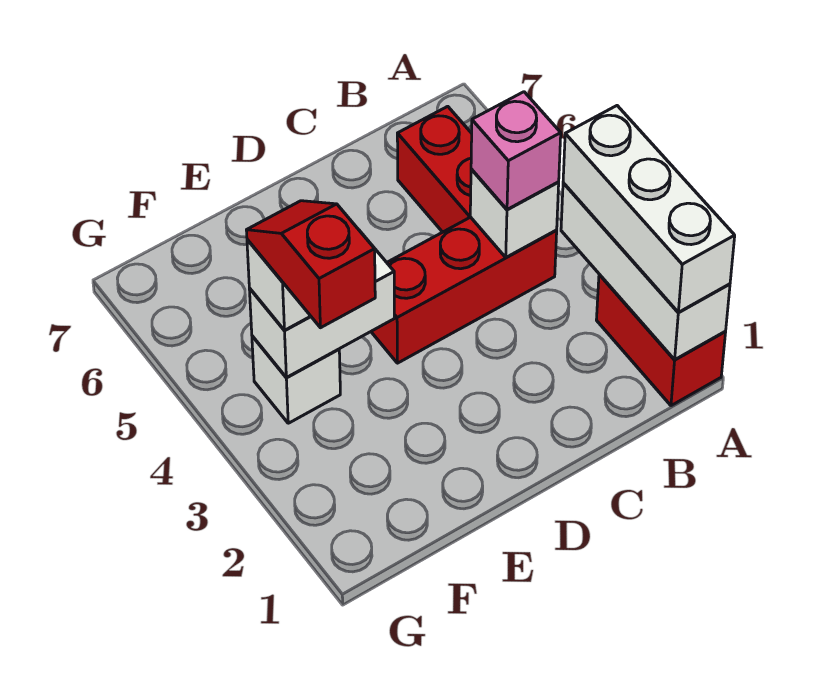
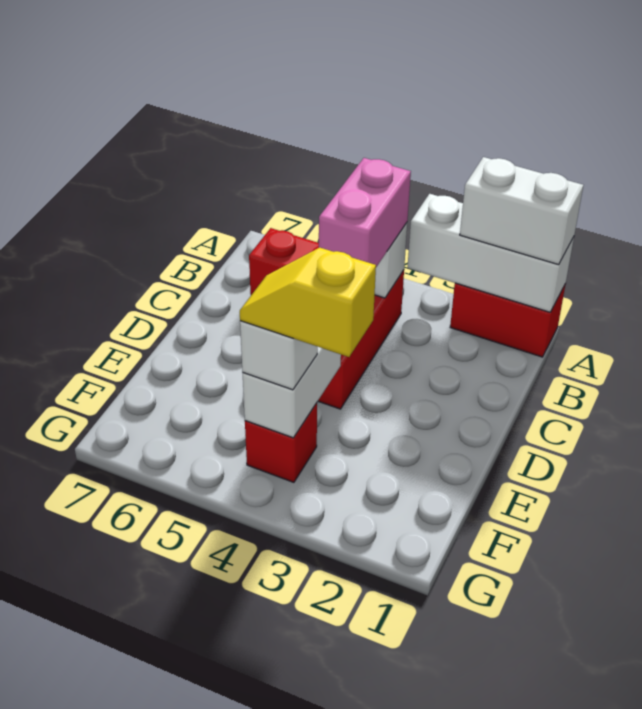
white 1x3 brick [563,106,735,312] -> white 1x2 brick [460,157,583,265]
pink 1x1 brick [471,92,561,209] -> pink 1x2 brick [319,158,411,267]
red 1x2 slope [246,201,375,328] -> yellow 1x2 slope [240,248,376,357]
white 1x1 brick [252,336,340,423] -> red 1x1 brick [245,403,317,482]

